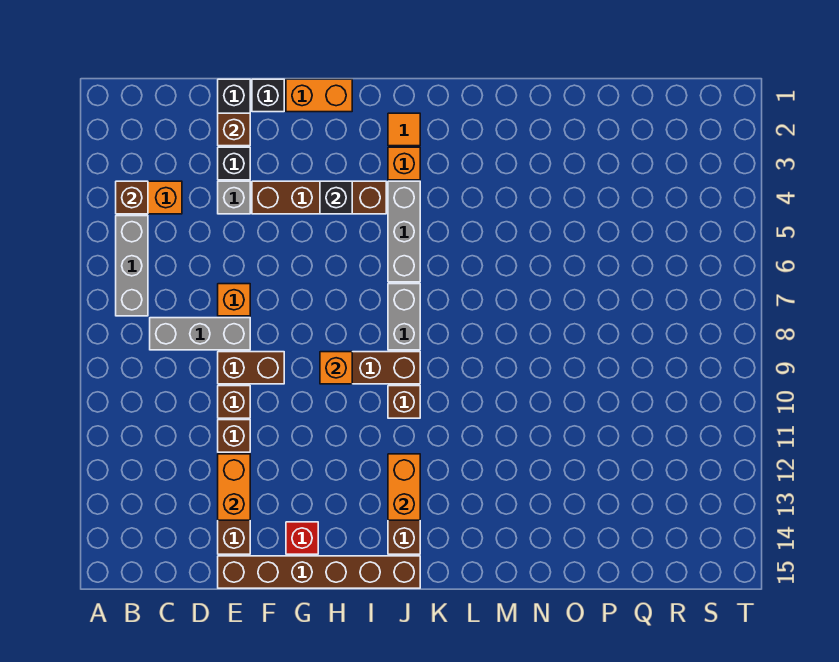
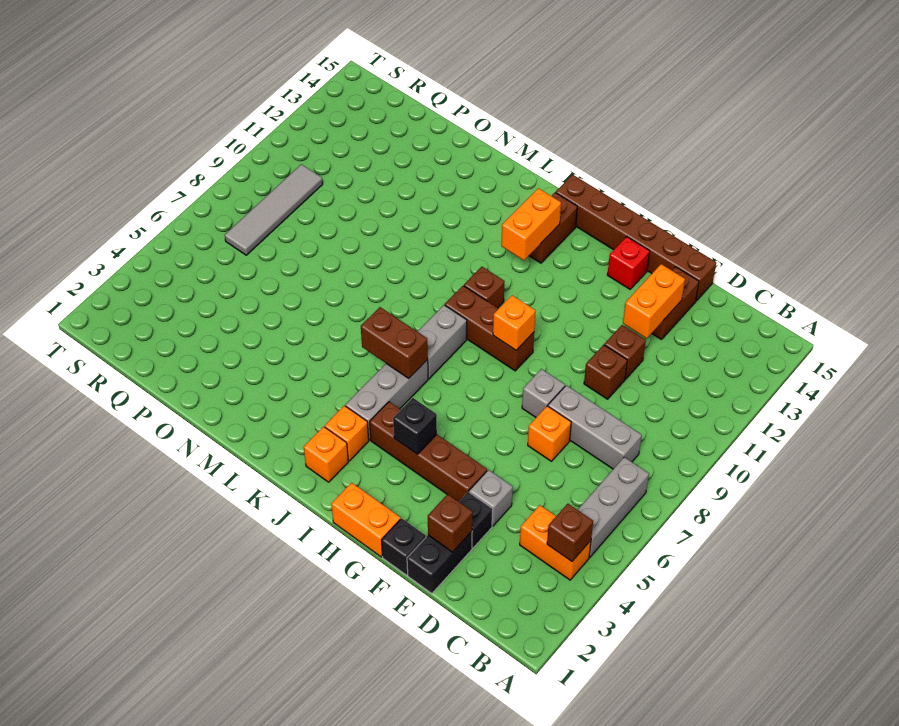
brown 1x2 brick [218,352,284,384] -> brown 1x2 brick moved to [361,307,428,379]
none -> grey 1x1 brick [522,369,565,417]
orange 1x1 tile [388,113,420,146] -> orange 1x1 brick [304,427,348,482]
none -> grey 1x4 tile [225,164,323,255]

